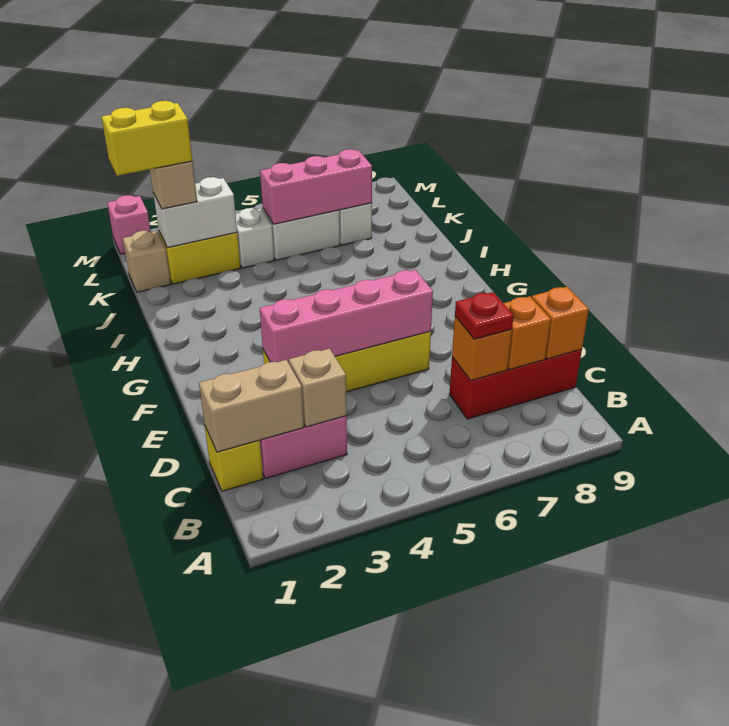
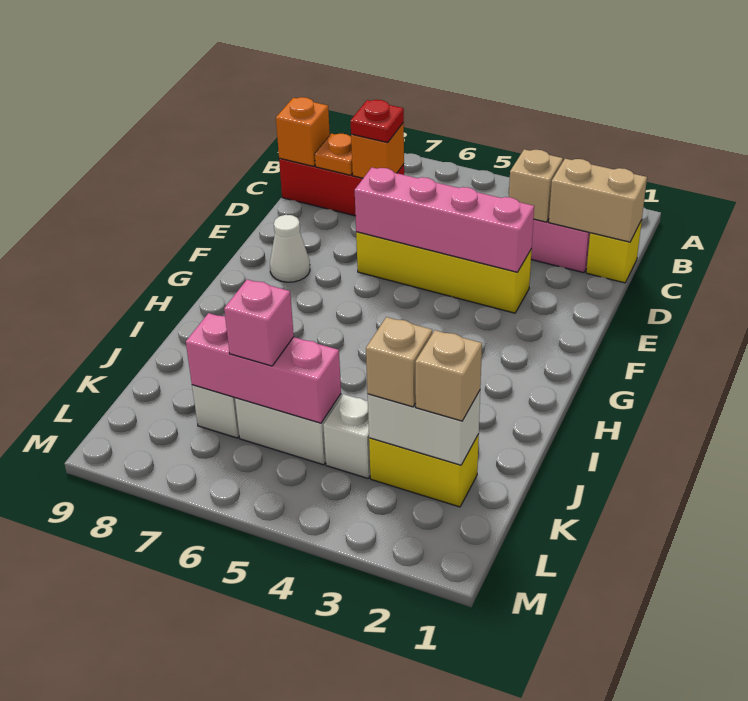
orange 1x1 brick [503,296,551,370] -> orange 1x1 plate [315,134,353,175]
none -> white 1x1 cone [270,215,310,282]
tan 1x1 brick [123,231,171,292] -> tan 1x1 brick moved to [366,317,432,407]
yellow 1x2 brick [101,101,192,176] -> none
pink 1x1 brick [107,195,151,254] -> pink 1x1 brick moved to [224,279,294,366]

